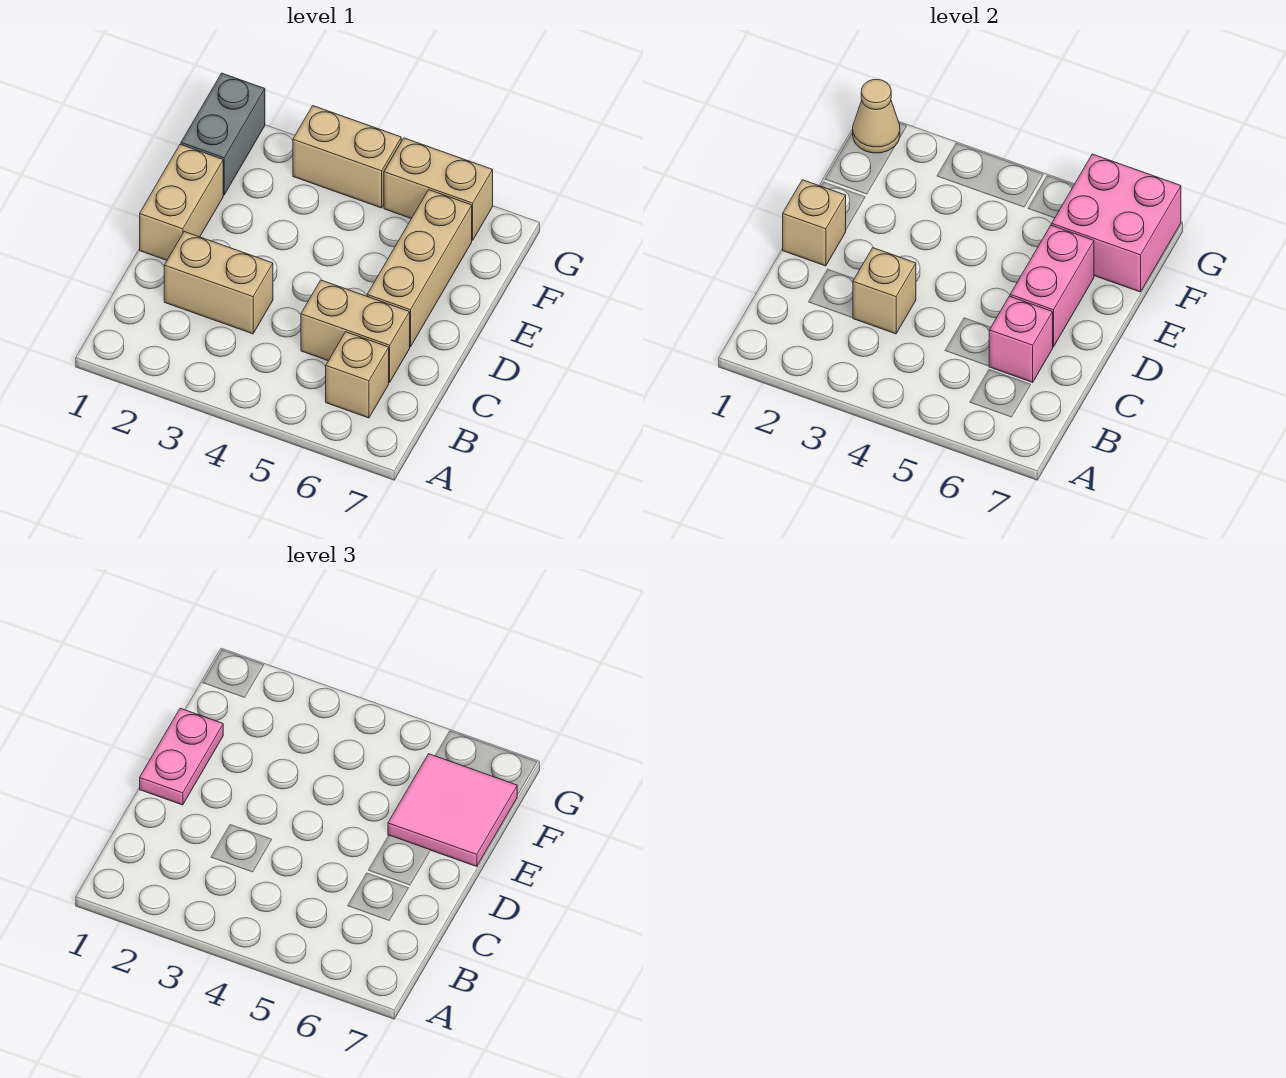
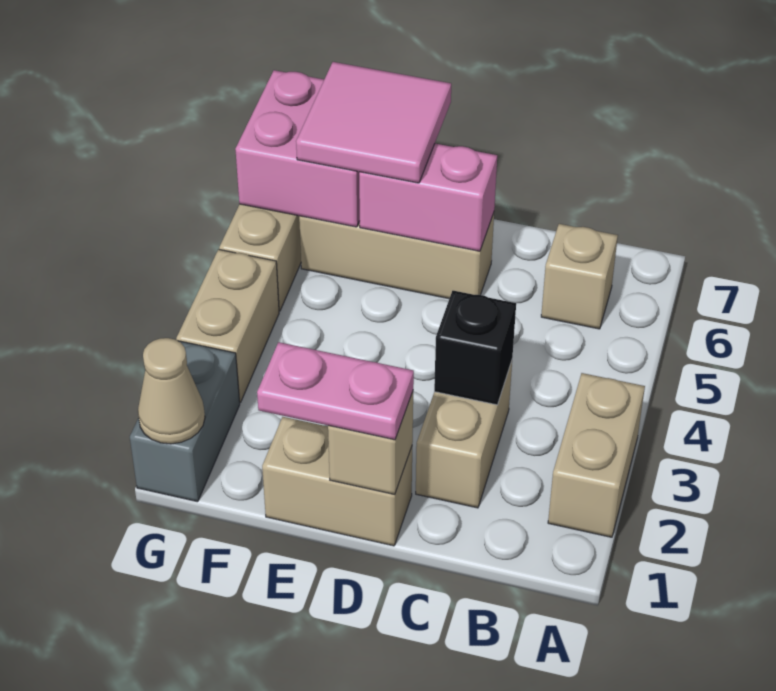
tan 1x1 brick [853,248,916,334] -> black 1x1 brick [434,291,516,405]
tan 1x2 brick [301,280,410,382] -> tan 1x2 brick moved to [548,373,645,537]
pink 1x1 brick [989,296,1053,382] -> none
grey 1x2 brick [181,73,265,195] -> grey 1x2 brick turned to [130,341,240,502]

